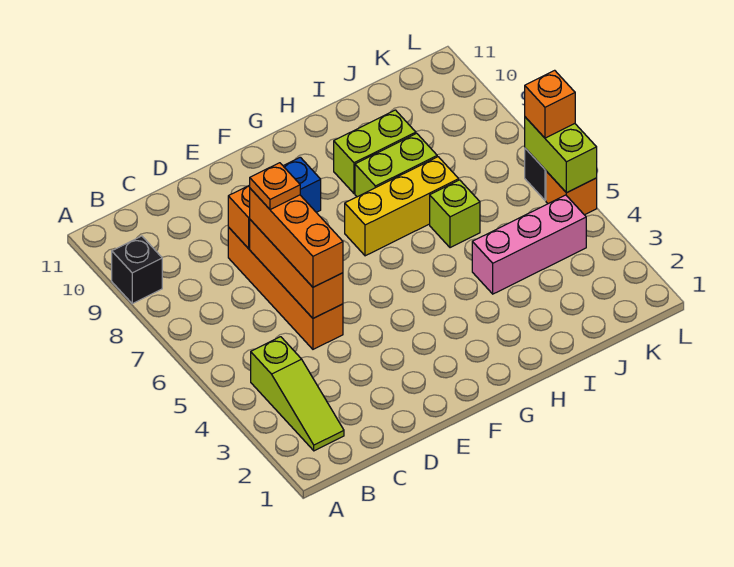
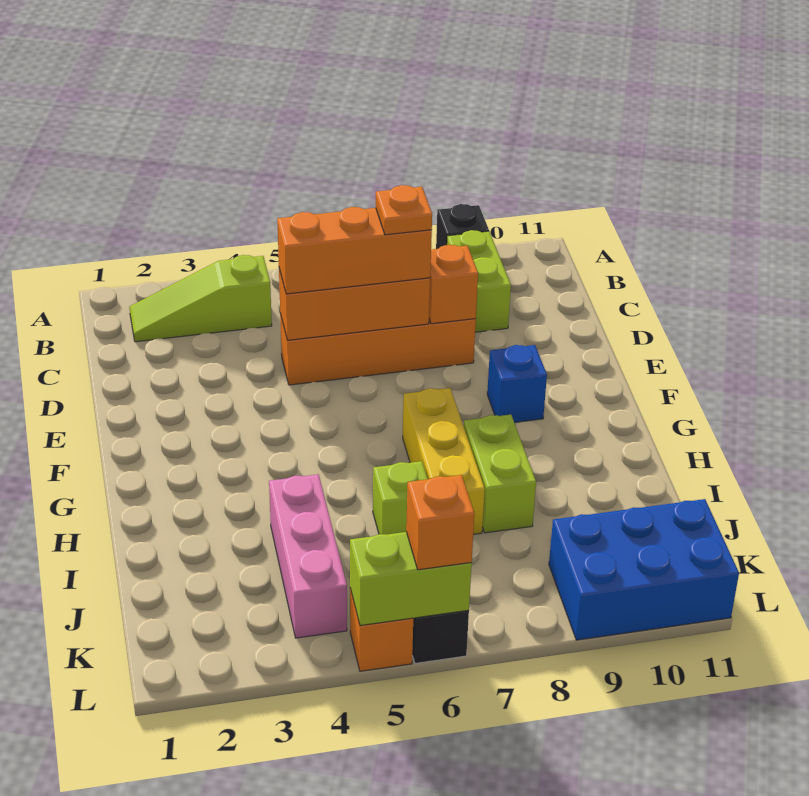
lime 1x2 brick [334,110,416,193] -> lime 1x2 brick moved to [447,230,511,332]
none -> blue 2x3 brick [549,499,739,640]

